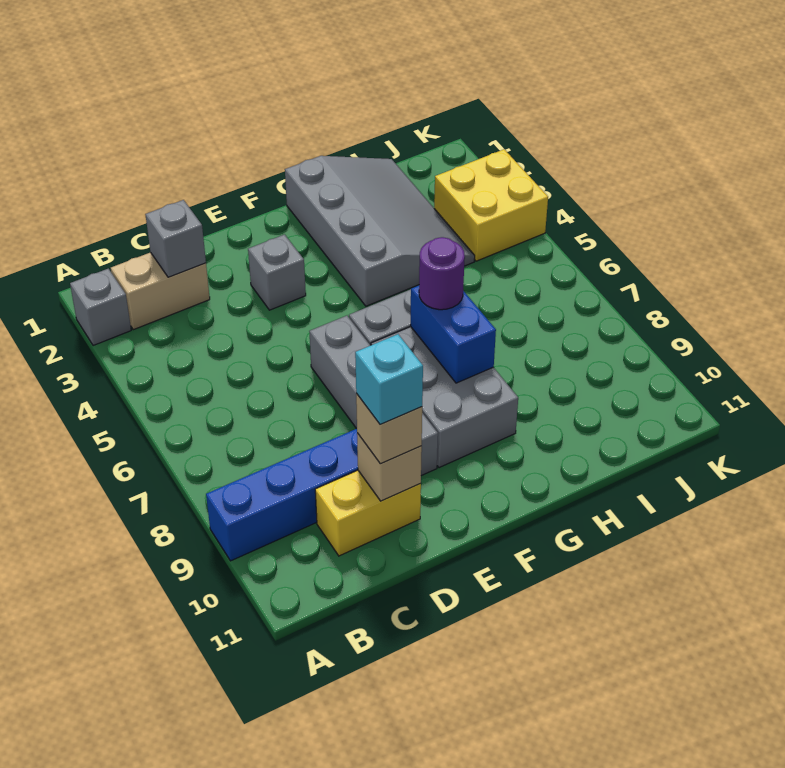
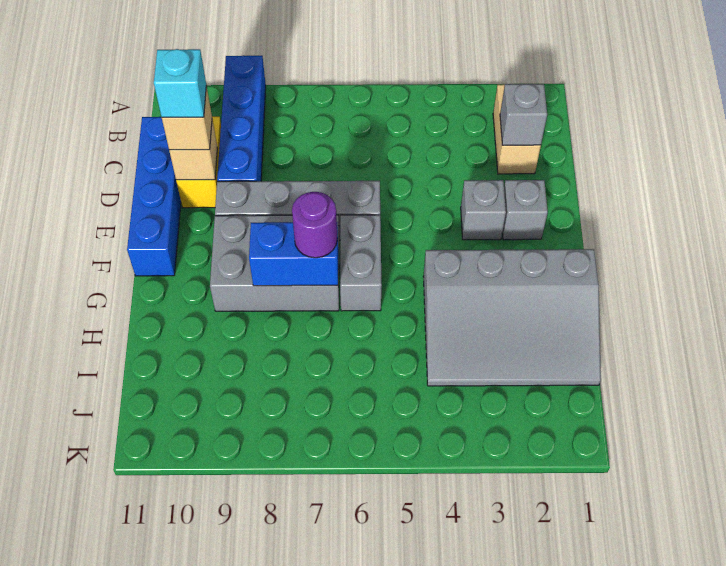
grey 1x1 brick [70,269,131,346] -> grey 1x1 brick moved to [502,180,548,240]
none -> blue 1x4 brick [127,117,181,276]
yellow 2x2 brick [434,149,548,261] -> none

